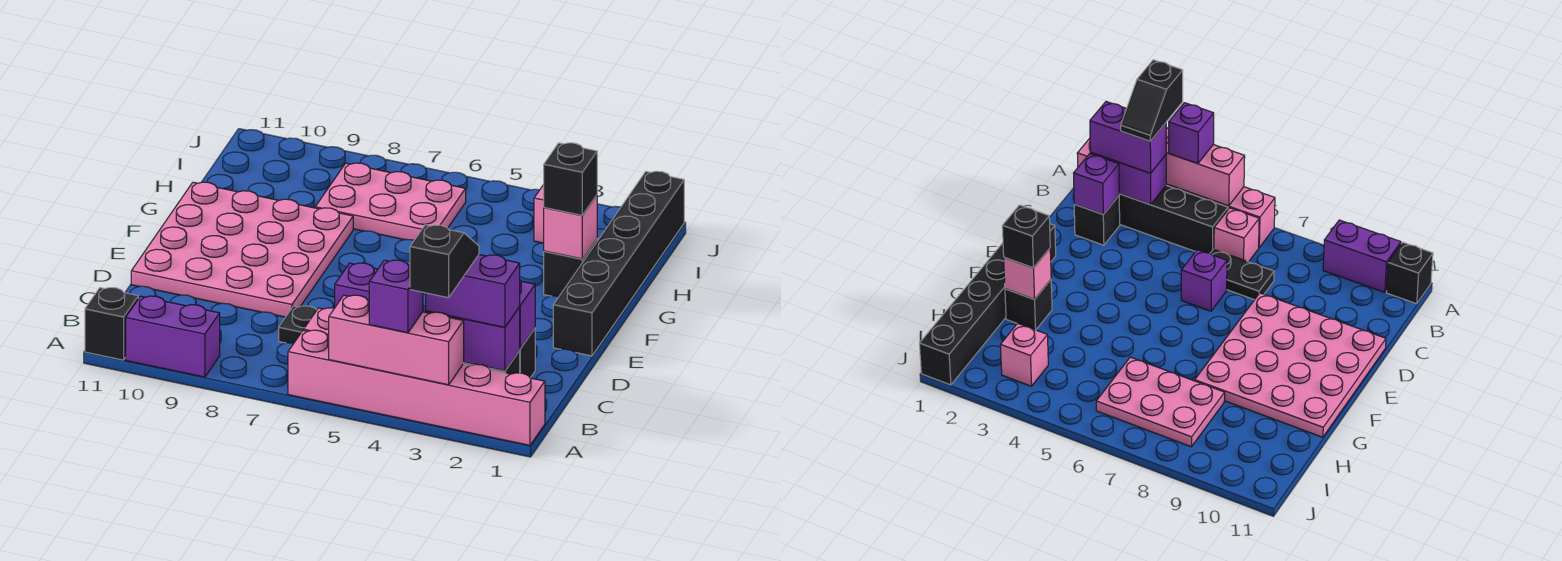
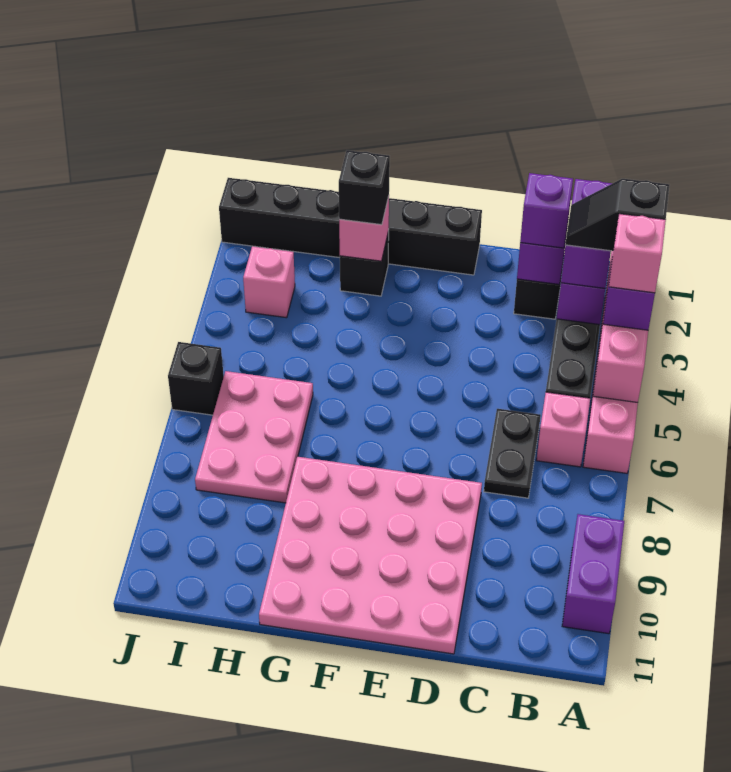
none -> pink 1x1 brick [609,214,666,293]
black 1x1 brick [85,288,138,360] -> black 1x1 brick moved to [168,342,224,415]
purple 1x1 brick [335,263,378,307] -> purple 1x1 brick moved to [520,173,573,248]

